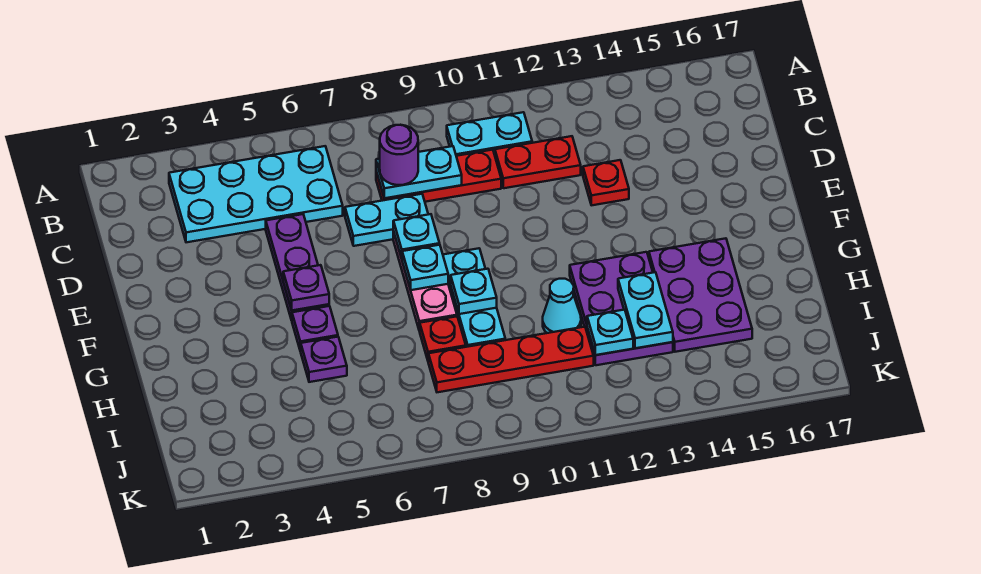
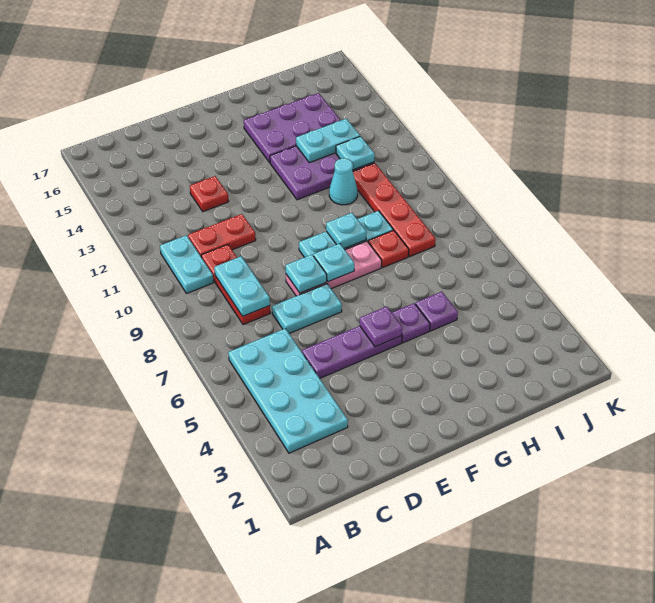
purple 1x1 round brick [380,125,418,185] -> none
red 1x2 plate [495,136,581,188] -> red 1x2 plate turned to [188,214,256,257]
cyan 1x2 plate [345,194,428,246] -> cyan 1x2 plate turned to [272,284,342,334]

